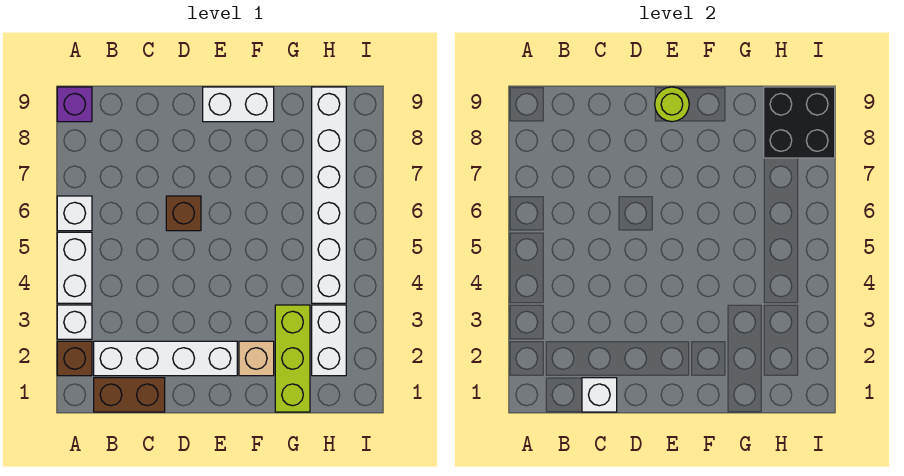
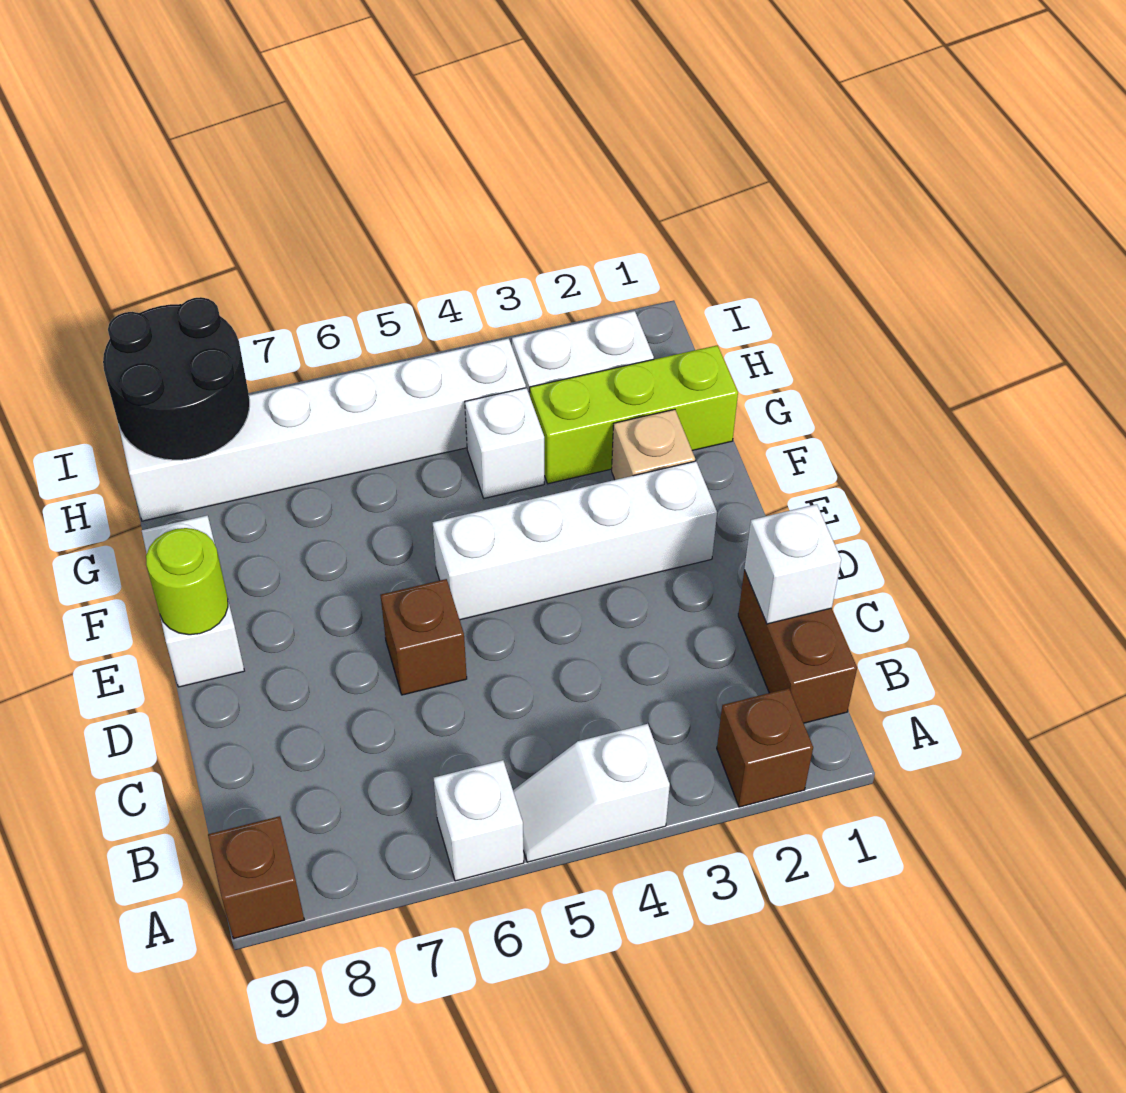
white 1x1 brick [57,305,92,339] -> white 1x1 brick moved to [465,388,544,498]
white 1x2 brick [57,232,92,303] -> white 1x2 slope [513,724,670,862]
purple 1x1 brick [57,87,92,122] -> brown 1x1 brick [208,816,304,938]
white 1x4 brick [94,341,237,376] -> white 1x4 brick turned to [433,461,717,620]
black 2x2 brick [764,87,835,158] -> black 2x2 round brick [103,297,250,460]

